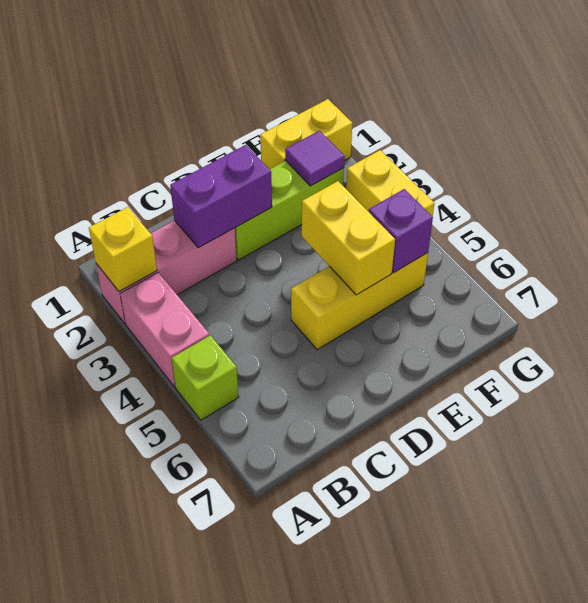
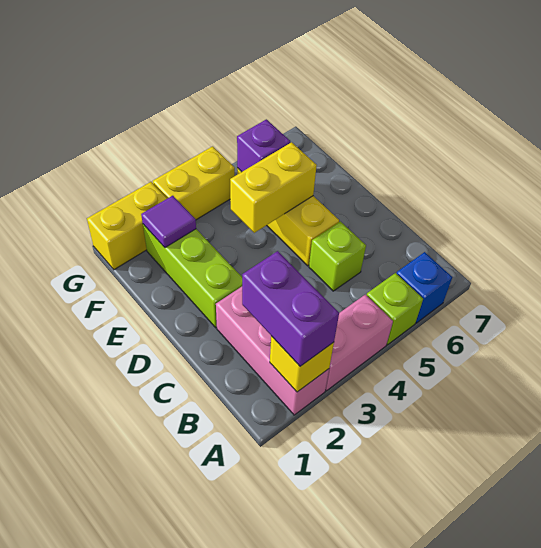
none -> blue 1x1 brick [397,252,452,323]
purple 1x2 brick [170,145,272,248] -> purple 1x2 brick moved to [242,251,339,366]
none -> lime 1x1 brick [309,221,366,291]
yellow 1x2 brick [260,99,352,169] -> yellow 1x2 brick turned to [87,182,167,270]

